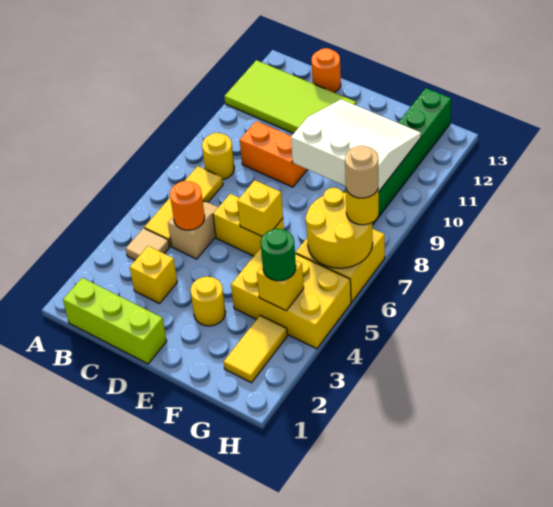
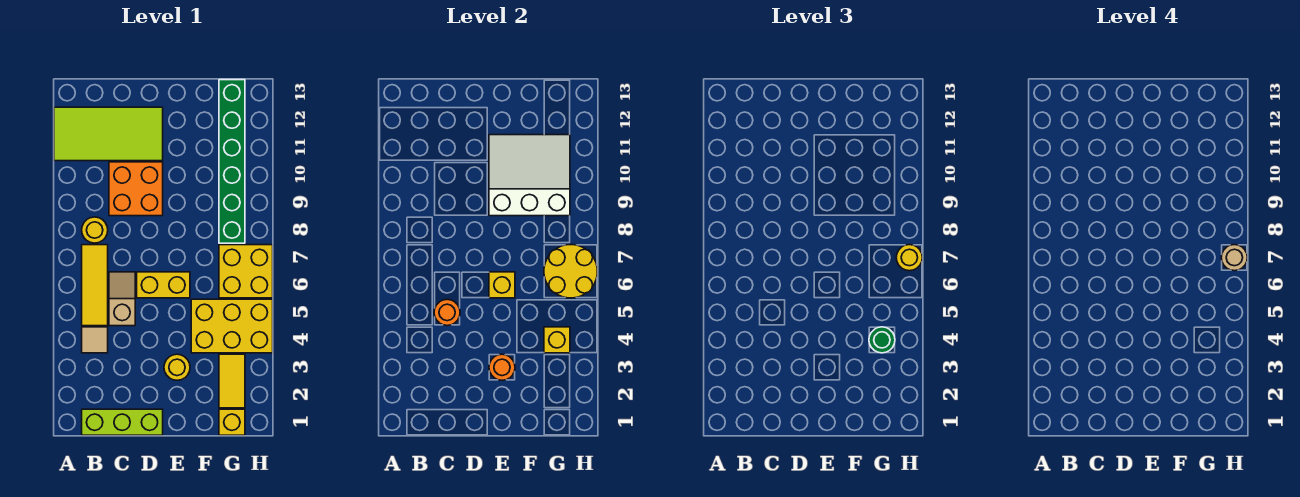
yellow 1x1 brick [130,246,177,304] -> yellow 1x1 brick moved to [219,409,245,435]
orange 1x2 brick [240,121,307,187] -> orange 2x2 brick [109,162,163,216]
orange 1x1 round brick [311,48,341,93] -> orange 1x1 round brick moved to [489,354,515,380]

